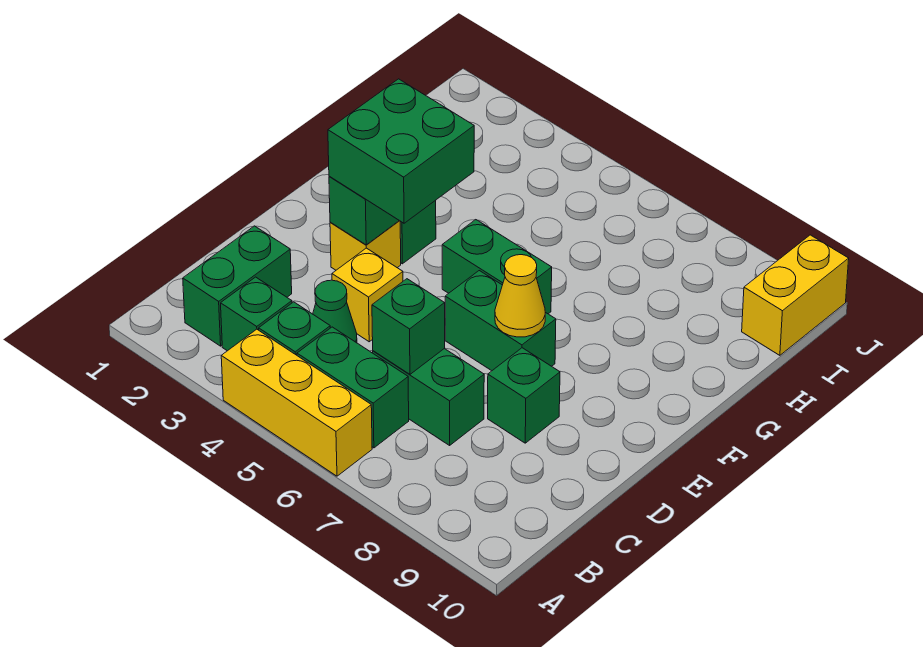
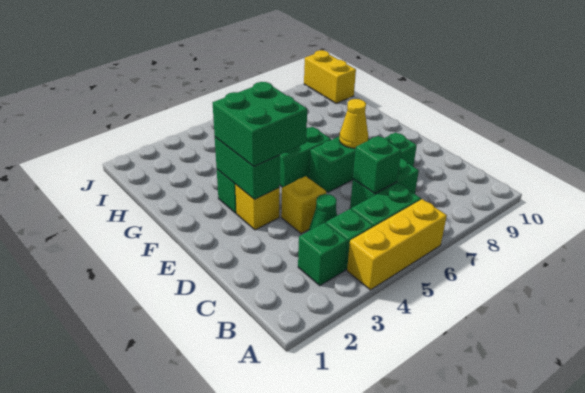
green 1x2 brick [183,226,292,346] -> none

